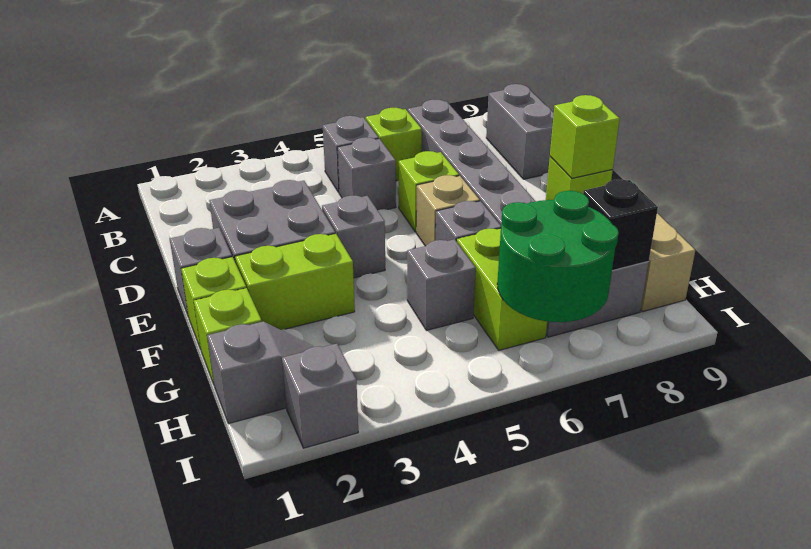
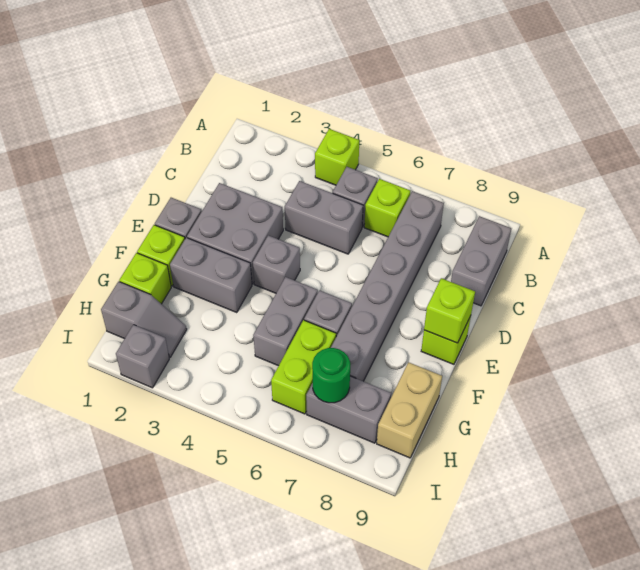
grey 1x1 brick [337,137,396,210] -> grey 1x2 brick [285,181,363,254]
lime 1x1 brick [399,151,459,232] -> lime 1x1 brick moved to [315,129,359,185]
tan 1x1 brick [416,175,480,246] -> none
lime 1x2 brick [235,233,355,330] -> grey 1x2 brick [170,238,252,312]
grey 1x1 brick [407,239,476,330] -> grey 1x2 brick [253,277,318,366]
green 2x2 round brick [497,191,619,322] -> green 1x1 round brick [312,348,350,403]
black 1x1 brick [583,179,658,271] -> none

